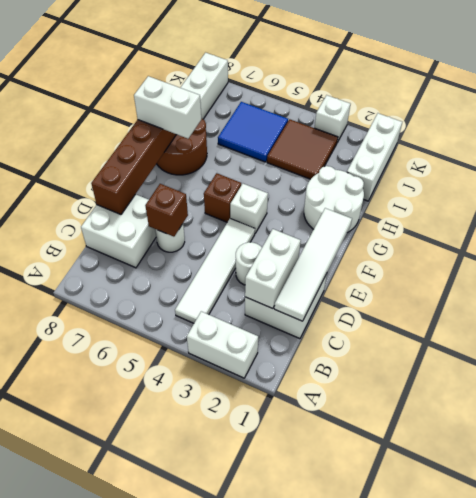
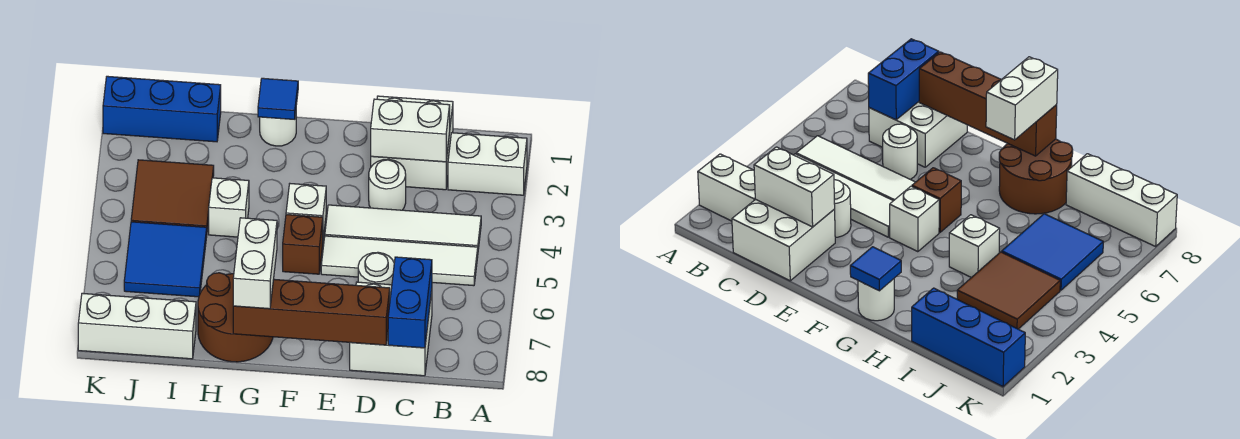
white 1x2 brick [187,311,258,378] -> white 1x2 brick turned to [448,133,527,195]
white 1x4 tile [274,208,352,321] -> white 1x4 tile moved to [321,236,478,286]
none -> blue 1x2 brick [388,257,432,348]
brown 1x1 brick [145,184,188,237] -> none
white 2x2 round brick [304,166,364,233] -> white 1x1 round brick [260,114,296,146]
none -> blue 1x1 tile [258,78,298,119]
white 1x3 brick [347,113,402,201] -> blue 1x3 brick [103,76,221,142]
white 1x1 brick [315,95,350,142] -> white 1x1 brick moved to [209,178,249,237]

